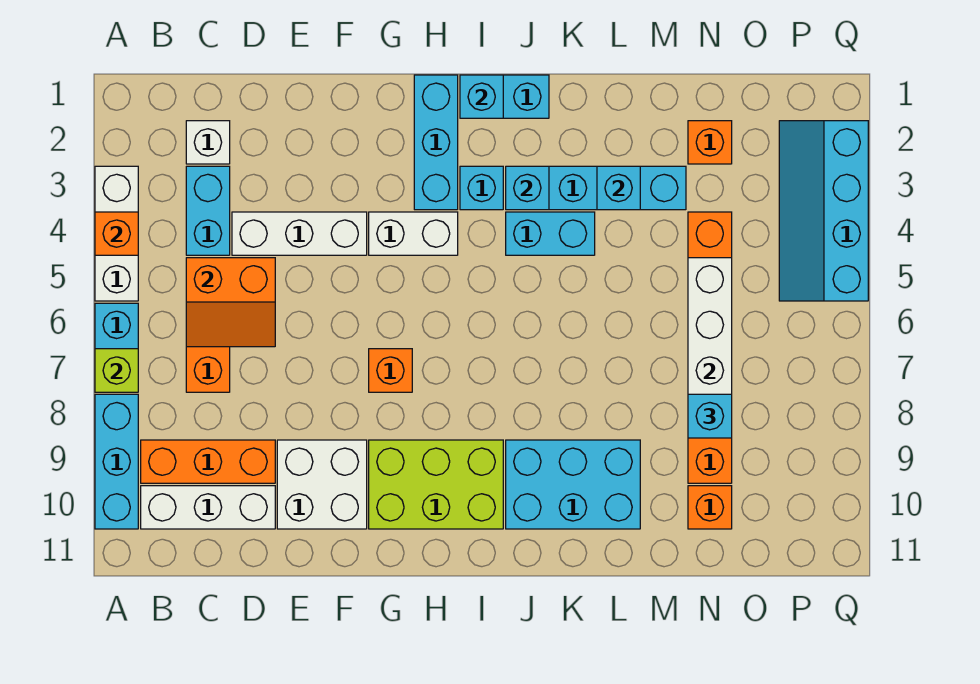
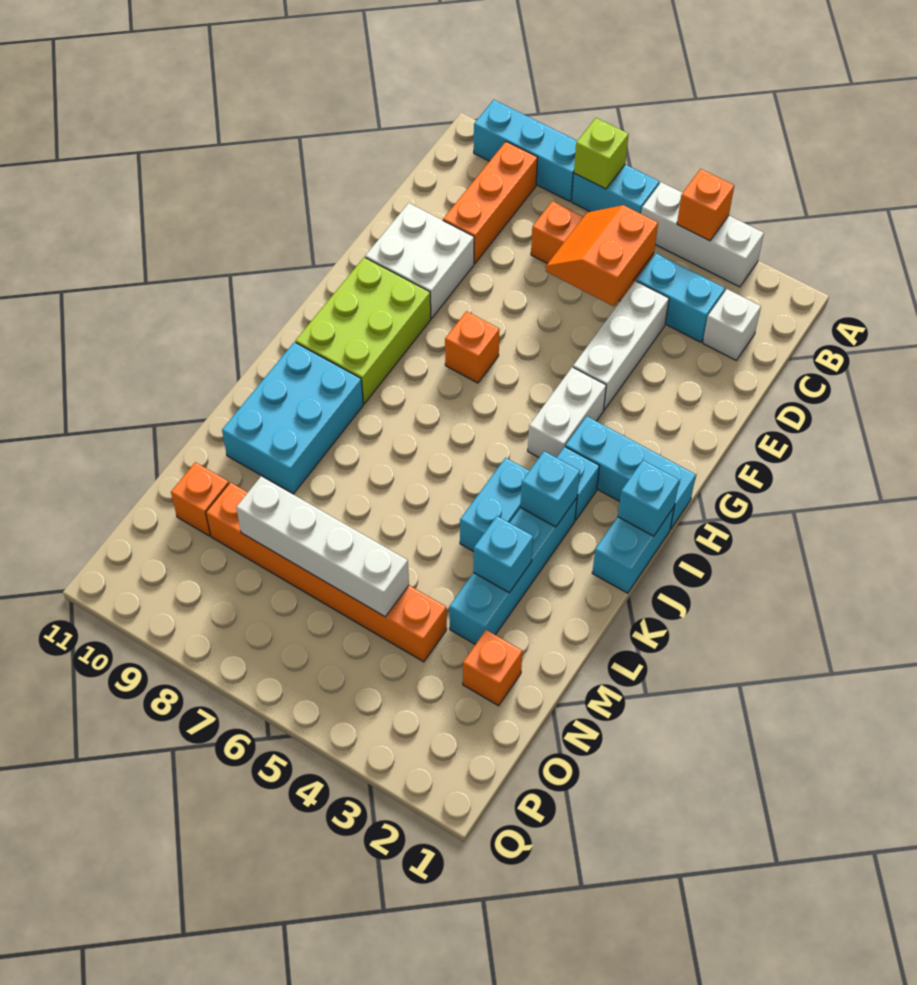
white 1x3 brick [141,486,275,529] -> none
cyan 1x1 brick [688,394,732,438] -> none
cyan 2x4 slope [779,121,868,301] -> none

